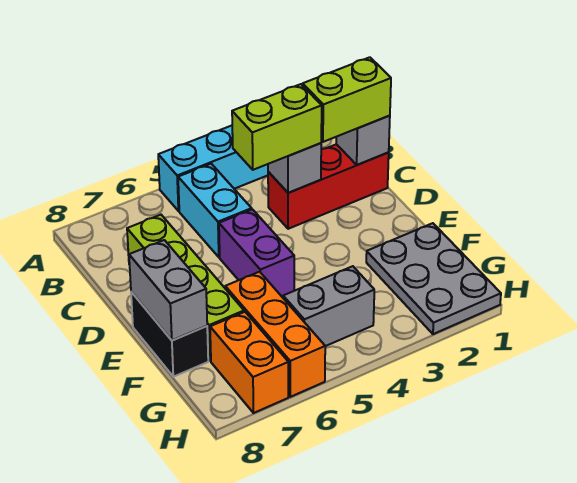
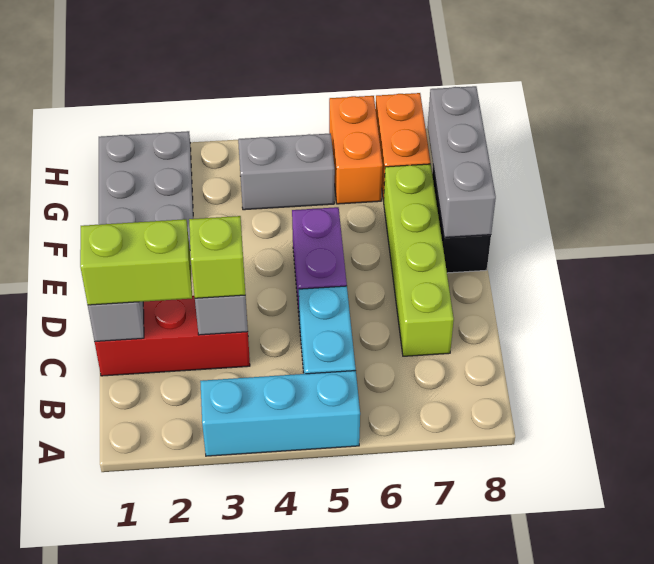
lime 1x2 brick [232,84,322,170] -> lime 1x1 brick [189,216,245,298]
grey 1x2 brick [129,240,207,340] -> grey 1x3 brick [428,86,496,237]
orange 1x3 brick [225,272,325,397] -> orange 1x2 brick [329,96,383,204]

